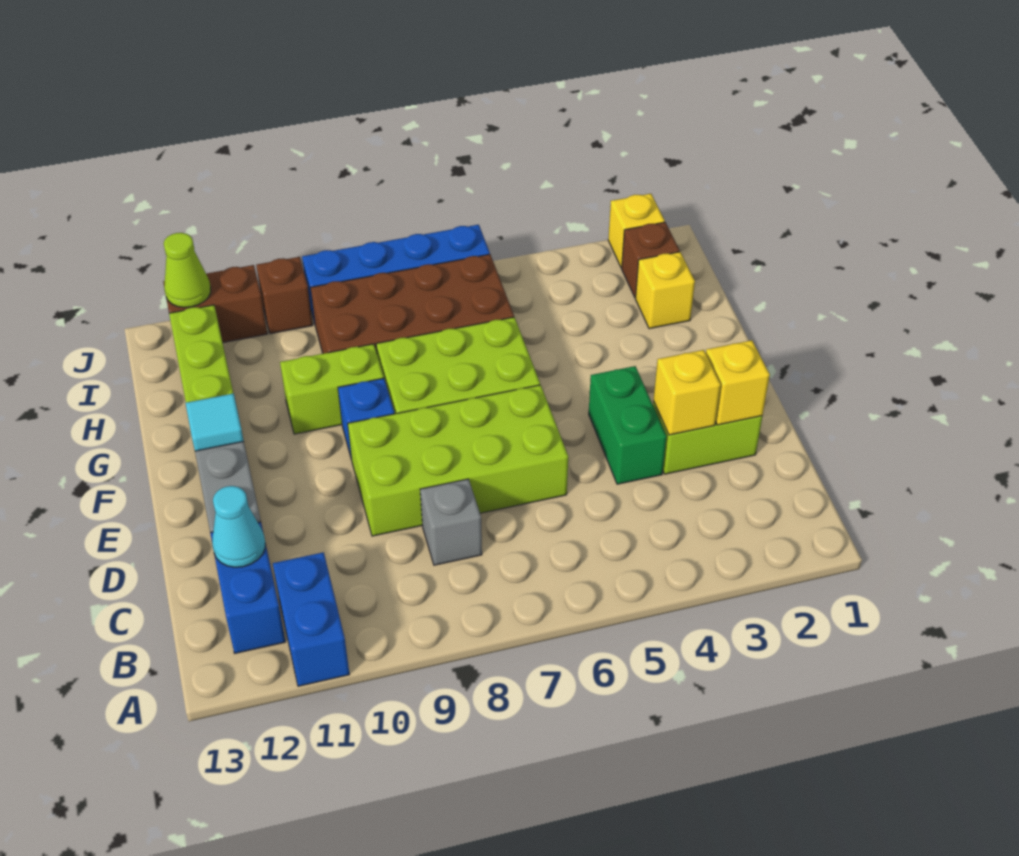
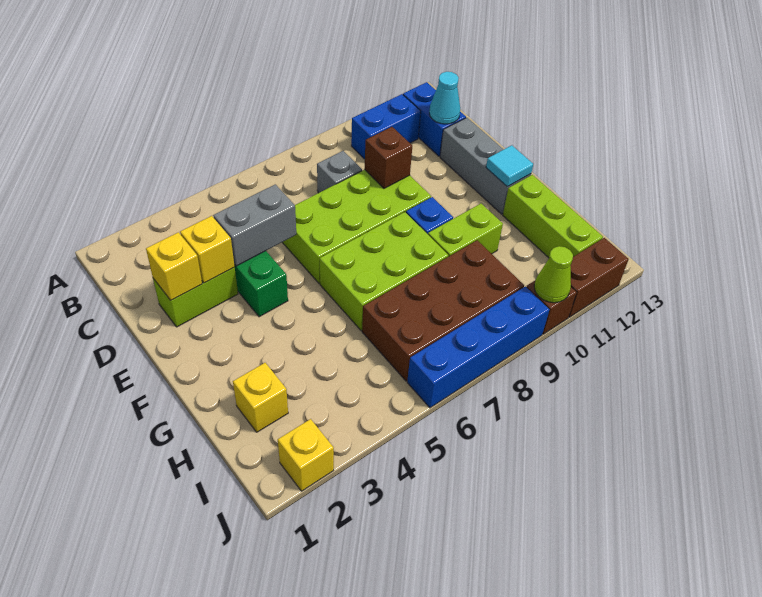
blue 1x2 brick [273,552,350,686] -> blue 1x2 brick turned to [351,94,421,159]
none -> grey 1x2 brick [213,184,296,266]
brown 1x1 brick [622,222,680,298] -> brown 1x1 brick moved to [364,127,412,188]
lime 1x1 cone [164,233,211,308] -> lime 1x1 cone moved to [534,246,573,303]

